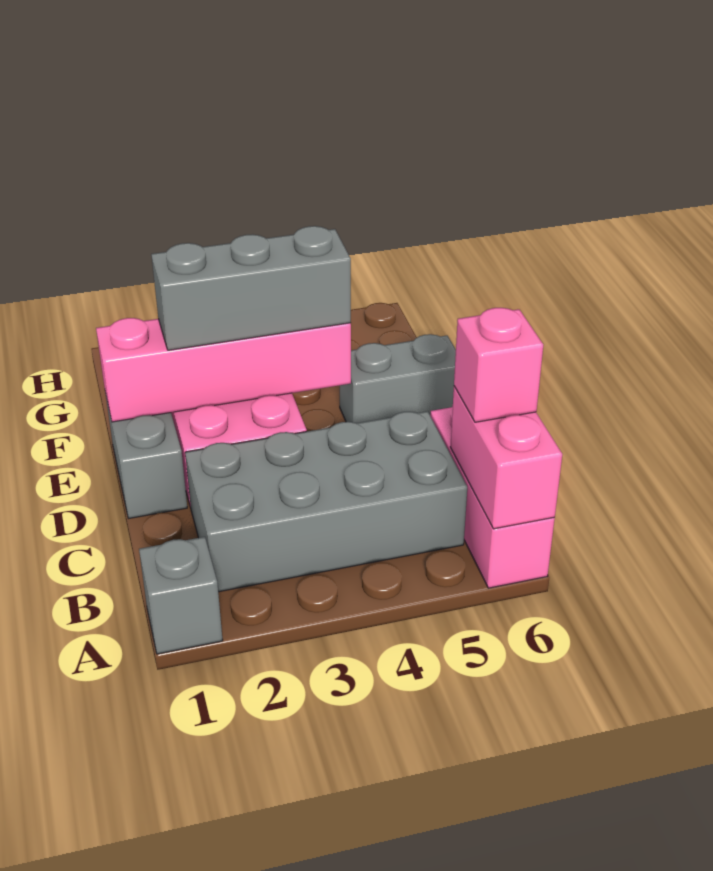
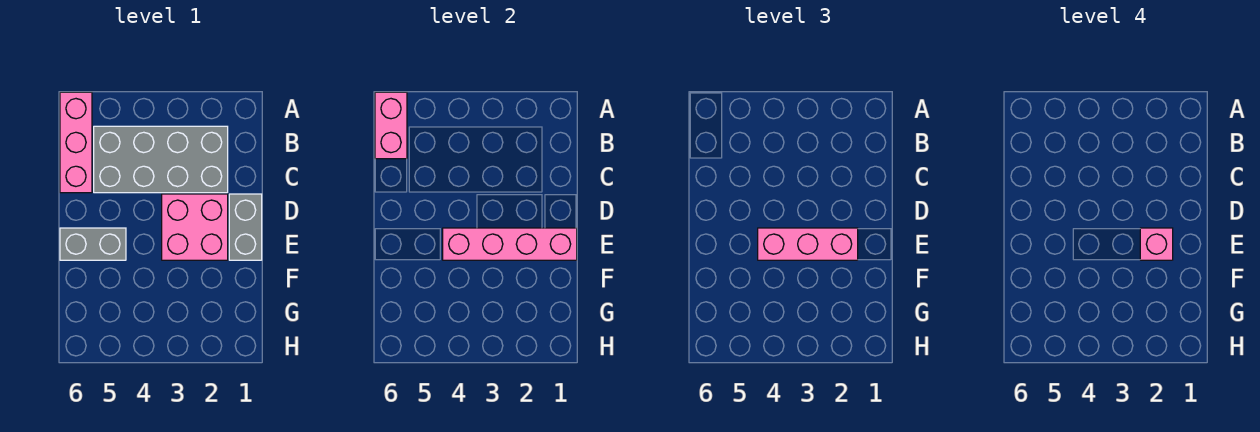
grey 1x1 brick [139,537,223,654] -> none
pink 1x1 brick [454,308,543,422] -> pink 1x1 brick moved to [1140,228,1173,260]
grey 1x3 brick [151,226,351,350] -> pink 1x3 brick [758,228,858,260]

